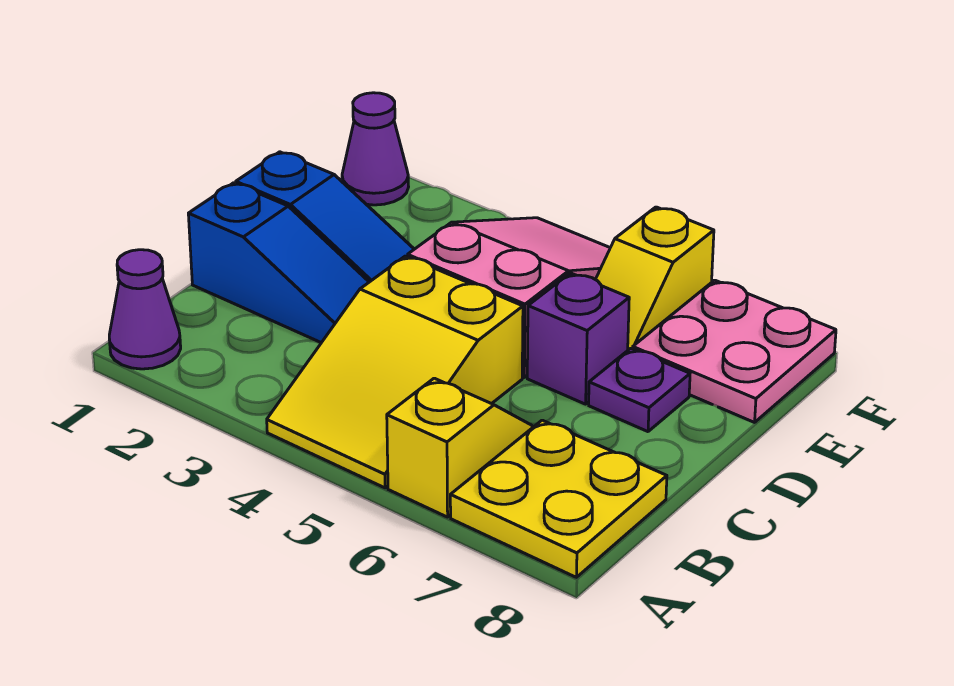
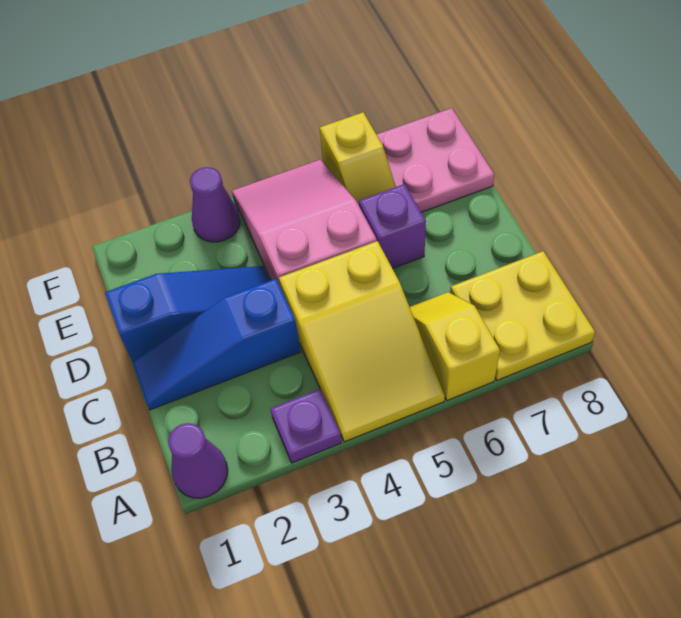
blue 1x3 slope [188,183,369,343] -> blue 1x3 slope turned to [132,279,301,410]
purple 1x1 plate [589,348,690,432] -> purple 1x1 plate moved to [271,389,342,463]
purple 1x1 cone [342,93,409,205] -> purple 1x1 cone moved to [190,167,240,242]

